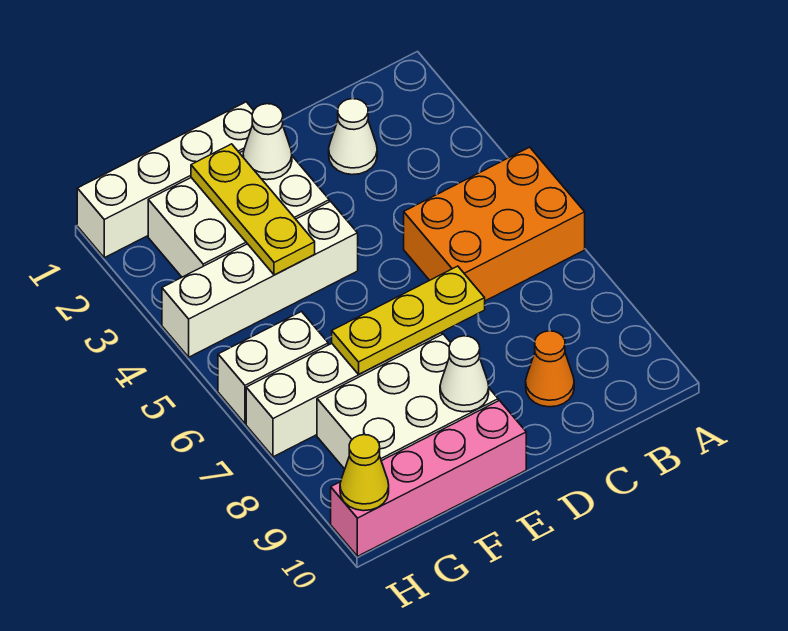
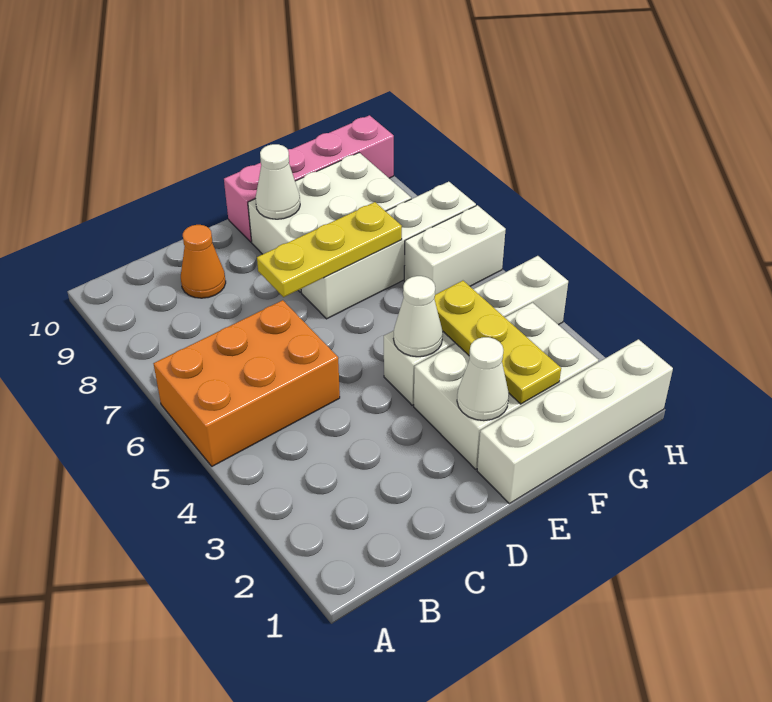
white 1x1 cone [329,99,377,175] -> white 1x1 cone moved to [393,276,443,357]
yellow 1x1 cone [340,435,389,511] -> none

